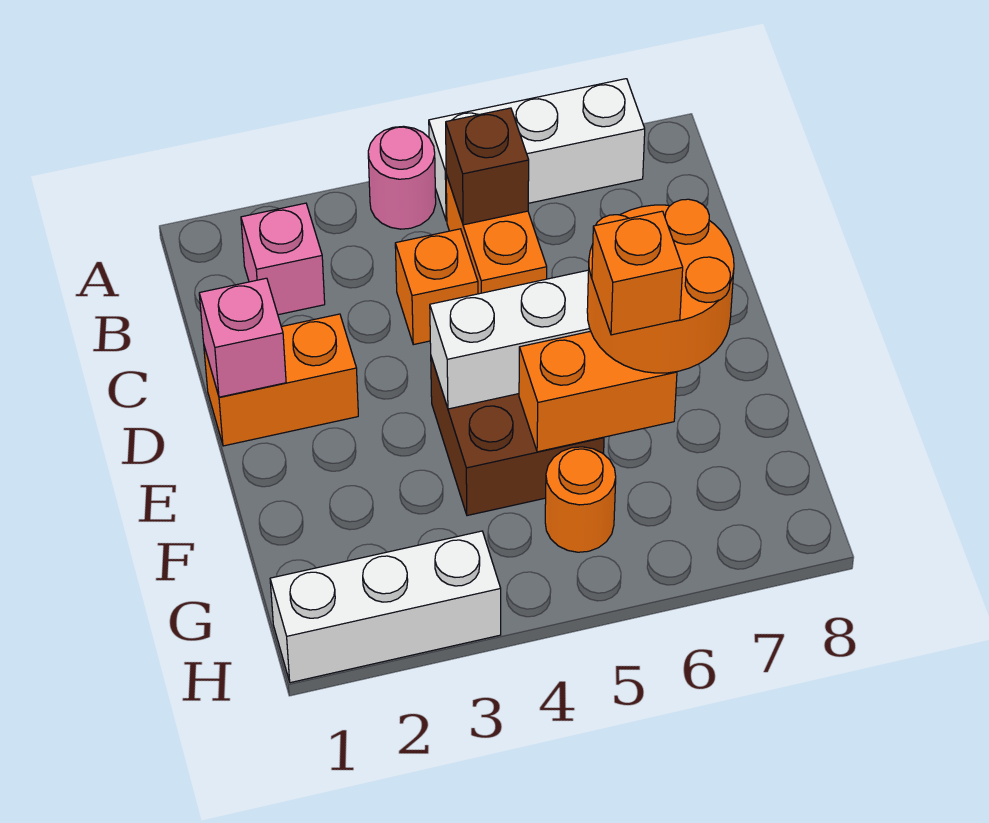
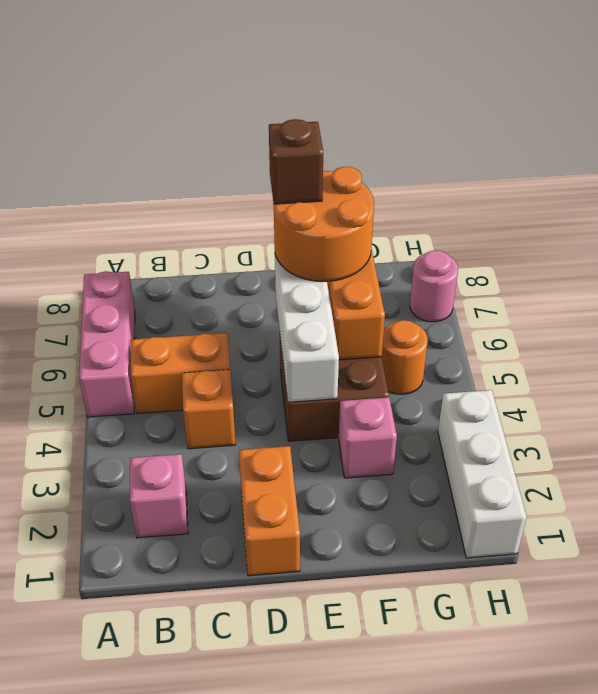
pink 1x1 round brick [368,126,436,229] -> pink 1x1 round brick moved to [410,250,458,322]
white 1x3 brick [429,79,645,221] -> pink 1x3 brick [79,271,135,417]
brown 1x1 brick [446,108,529,225] -> brown 1x1 brick moved to [269,119,323,204]
pink 1x1 brick [199,278,286,397] -> pink 1x1 brick moved to [339,397,397,478]
orange 1x1 brick [592,211,683,335] -> none

